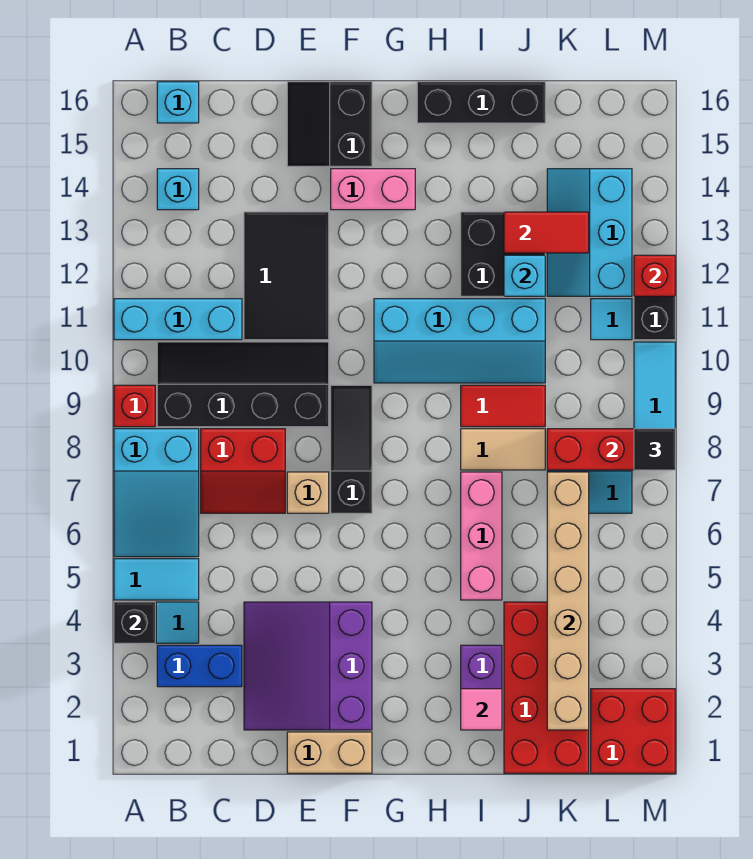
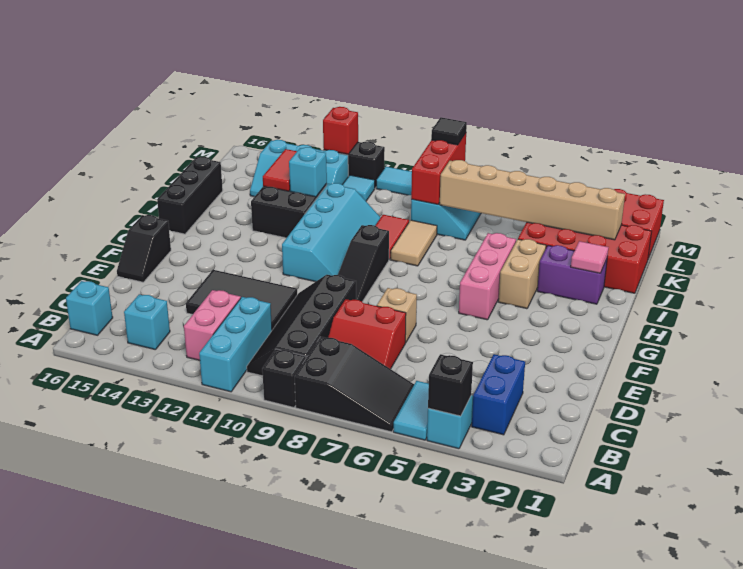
cyan 2x3 slope [114,429,199,557] -> black 2x3 slope [295,337,414,432]
red 1x1 brick [114,385,155,427] -> black 1x1 brick [262,349,306,407]
red 2x2 slope [201,429,285,513] -> red 2x2 slope turned to [328,299,406,369]
purple 3x3 slope [244,602,372,730] -> none
tan 1x2 brick [287,732,372,773] -> tan 1x2 brick moved to [498,239,546,309]
black 2x2 slope [287,82,372,166] -> black 1x2 slope [117,215,171,282]
black 1x3 slope [331,385,372,513] -> black 1x3 slope turned to [338,225,389,302]
pink 1x2 brick [331,169,415,210] -> pink 1x2 brick moved to [184,290,241,360]
pink 1x3 brick [461,472,502,600] -> pink 1x3 brick turned to [459,233,516,320]

